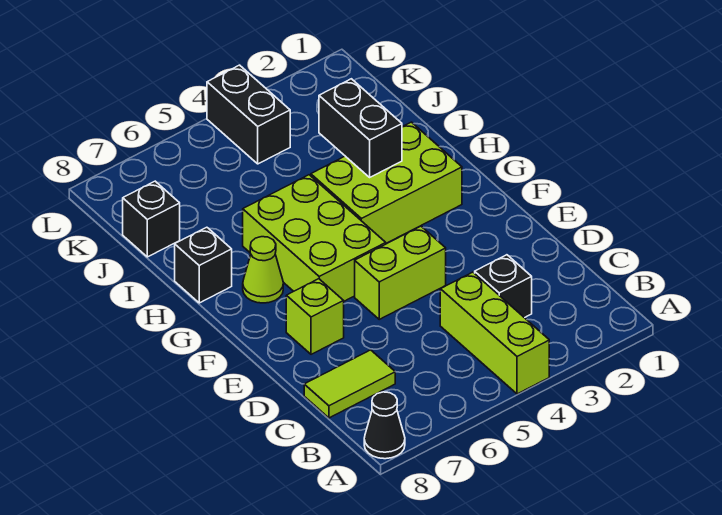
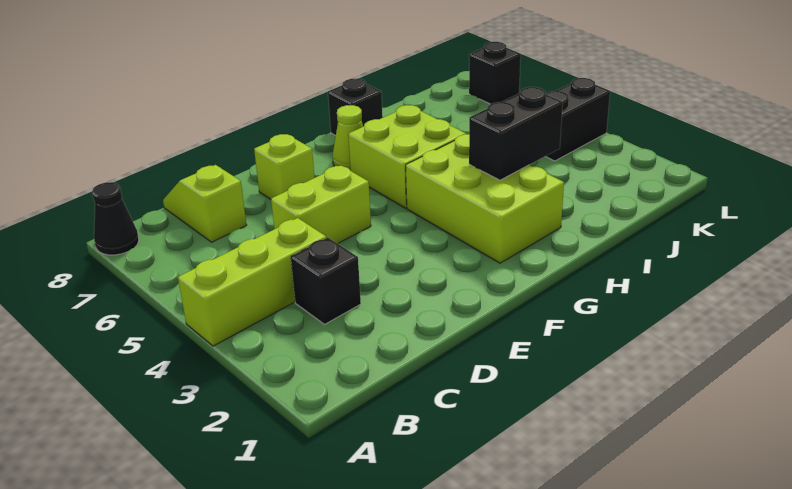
lime 1x2 tile [304,350,395,418] -> lime 1x2 slope [163,165,246,242]
lime 1x2 brick [355,226,446,319] -> lime 1x2 brick turned to [271,166,371,244]
lime 2x3 brick [243,175,386,301] -> lime 2x2 brick [348,105,466,208]
black 1x1 brick [123,181,180,257] -> black 1x1 brick moved to [469,42,521,104]

